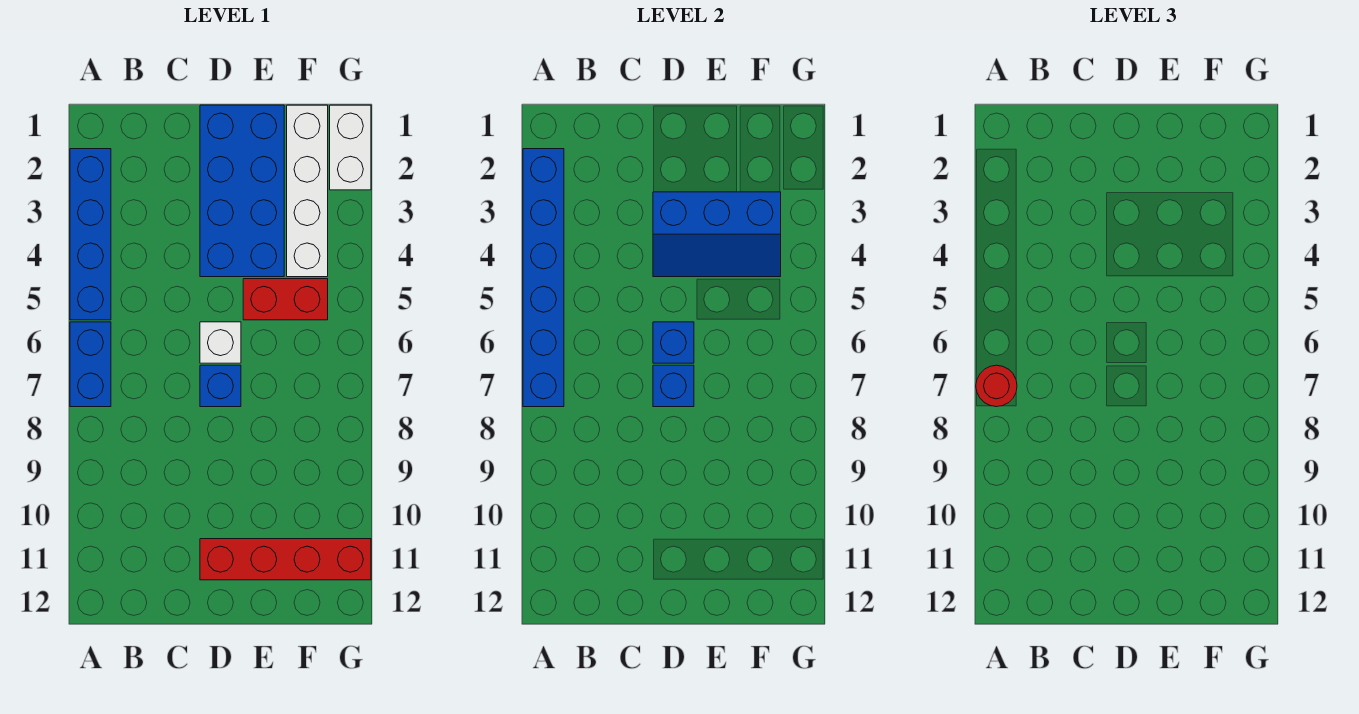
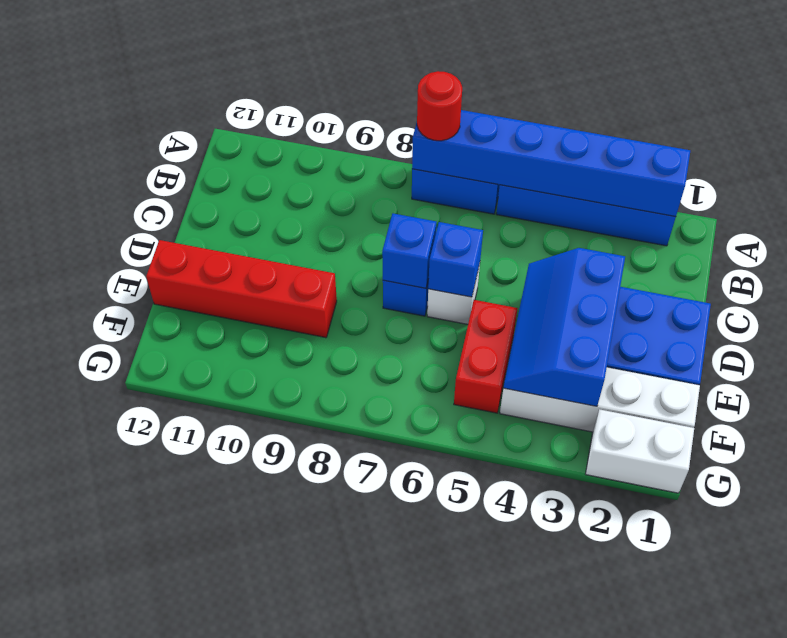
red 1x4 brick [200,539,371,580] -> red 1x4 brick turned to [146,240,337,338]

